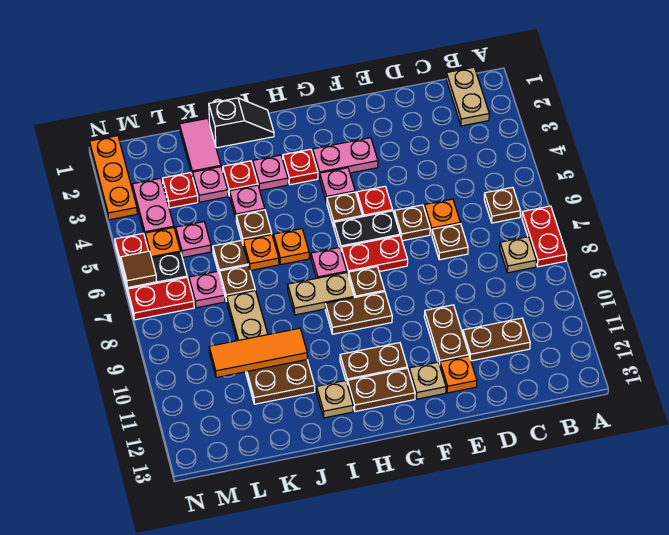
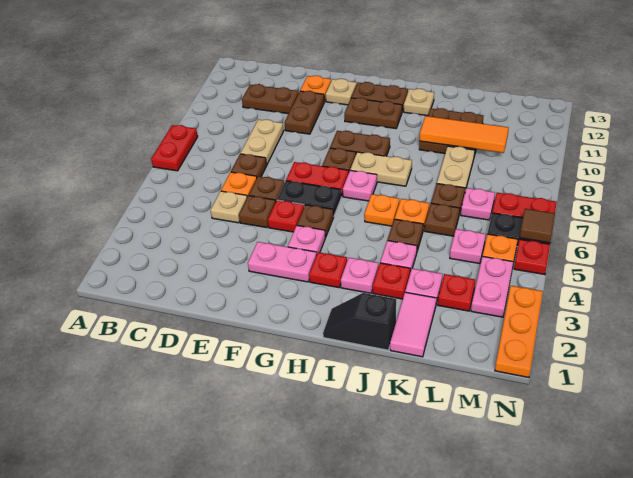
tan 1x2 plate [446,67,489,126] -> tan 1x2 plate moved to [241,120,283,165]
brown 1x1 plate [484,187,520,223] -> brown 1x1 plate moved to [239,196,276,228]
tan 1x1 plate [500,237,536,273] -> tan 1x1 plate moved to [211,191,247,223]

